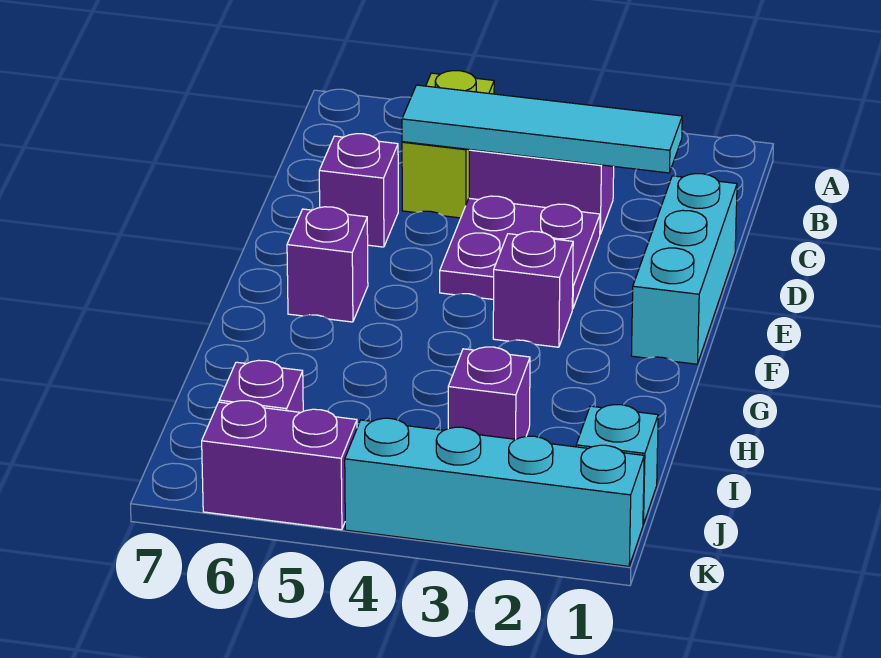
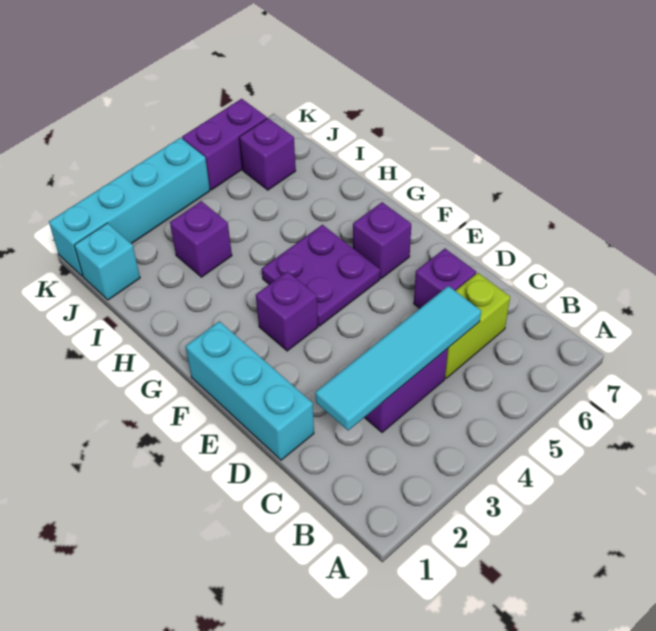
lime 1x2 brick [402,71,494,218] -> lime 1x2 brick turned to [445,273,510,378]
purple 2x2 plate [440,196,600,309] -> purple 2x2 plate moved to [262,225,380,326]

